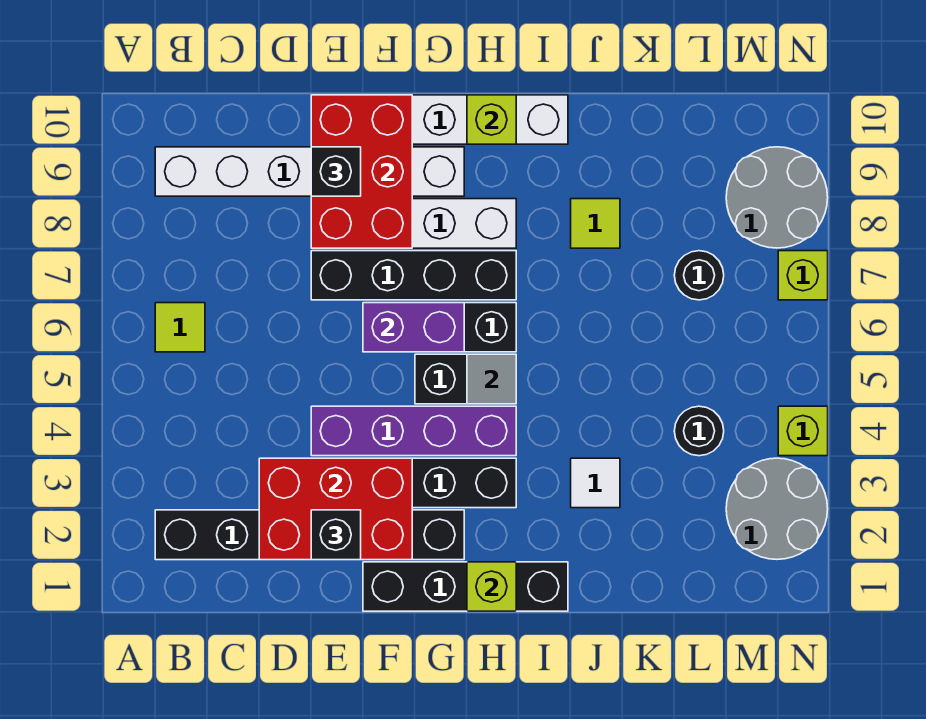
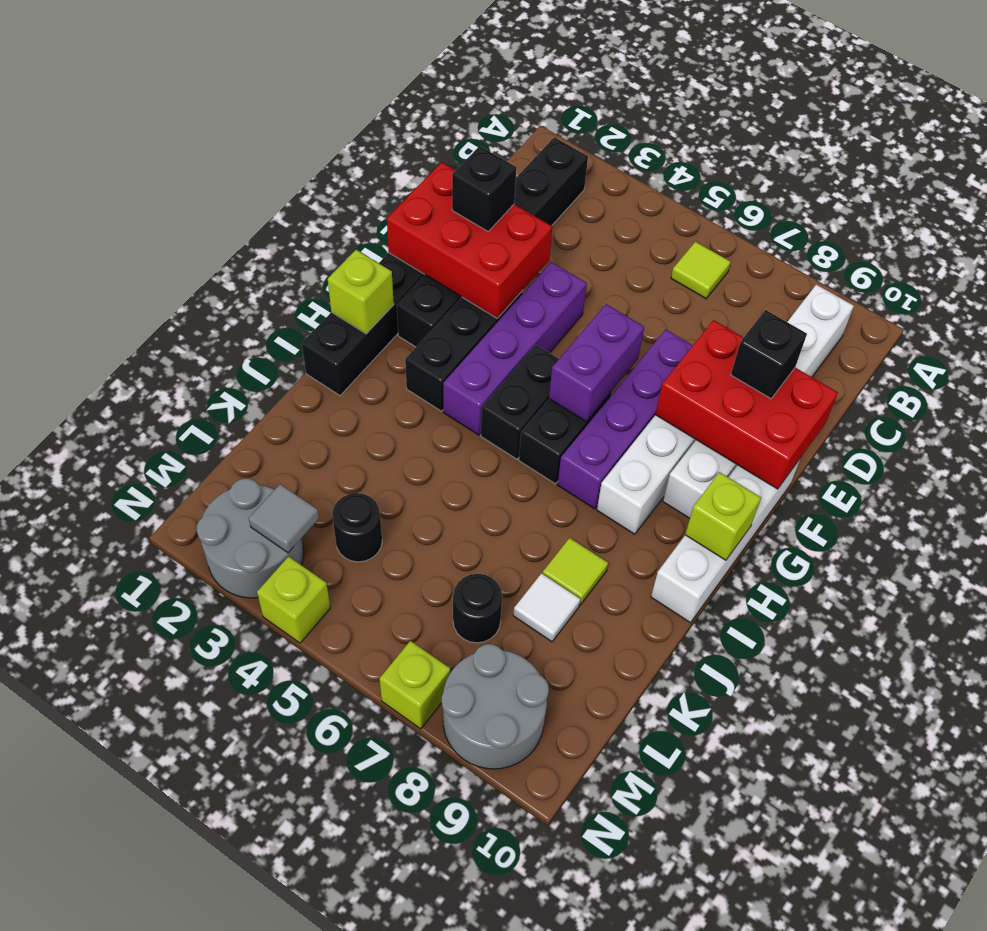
red 2x3 brick [259,458,412,560] -> red 2x3 brick turned to [387,162,552,318]
black 1x4 brick [311,251,516,300] -> purple 1x4 brick [558,330,693,509]
grey 1x1 tile [467,354,516,404] -> grey 1x1 tile moved to [249,484,319,553]
white 1x1 tile [571,458,620,508] -> white 1x1 tile moved to [513,573,580,642]

